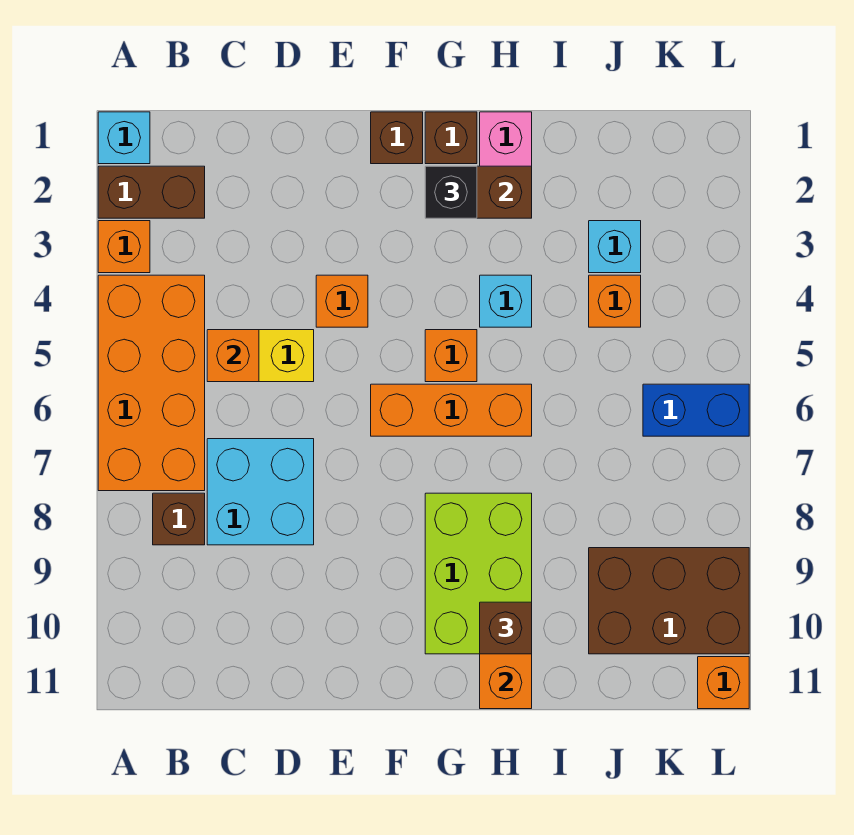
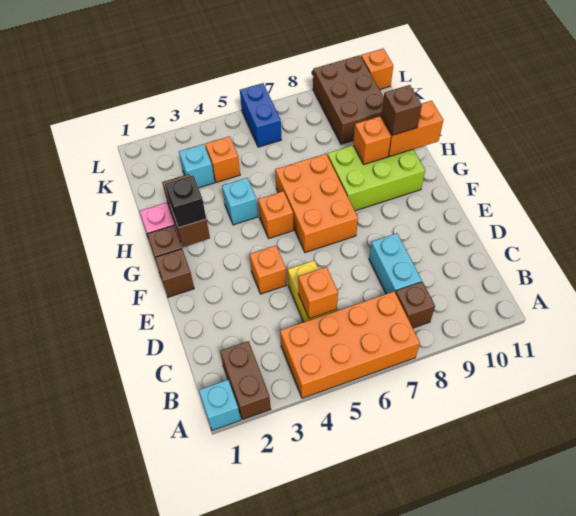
orange 1x1 brick [98,221,150,273] -> orange 1x1 brick moved to [353,116,391,164]
cyan 2x2 brick [207,439,314,545] -> cyan 1x2 brick [369,233,422,294]
orange 1x3 brick [371,384,532,436] -> orange 2x3 brick [275,154,358,253]

